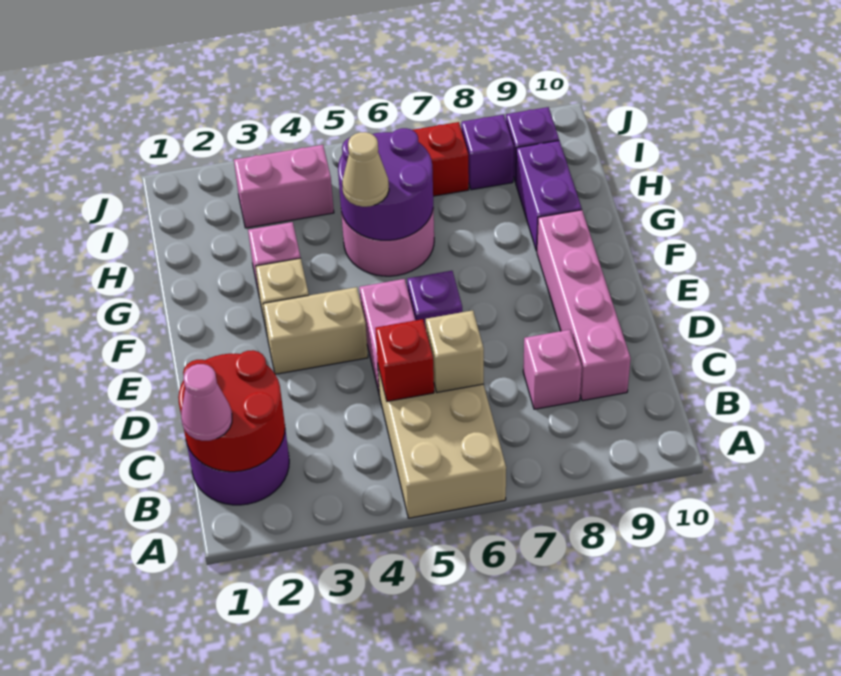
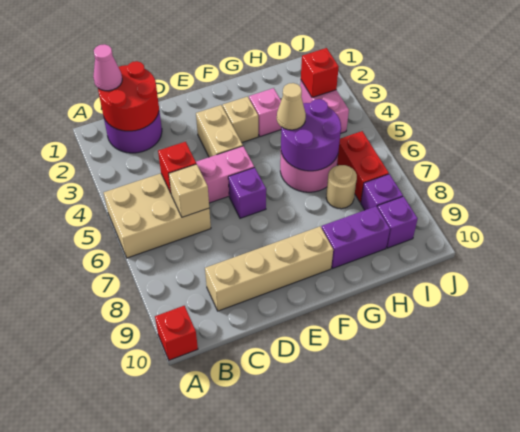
none -> red 1x1 brick [155,306,198,360]
pink 1x1 brick [523,330,582,409] -> none
pink 1x4 brick [537,210,631,401] -> tan 1x4 brick [205,227,333,311]
none -> tan 1x1 round brick [326,165,357,209]
none -> red 1x1 brick [301,48,339,97]

